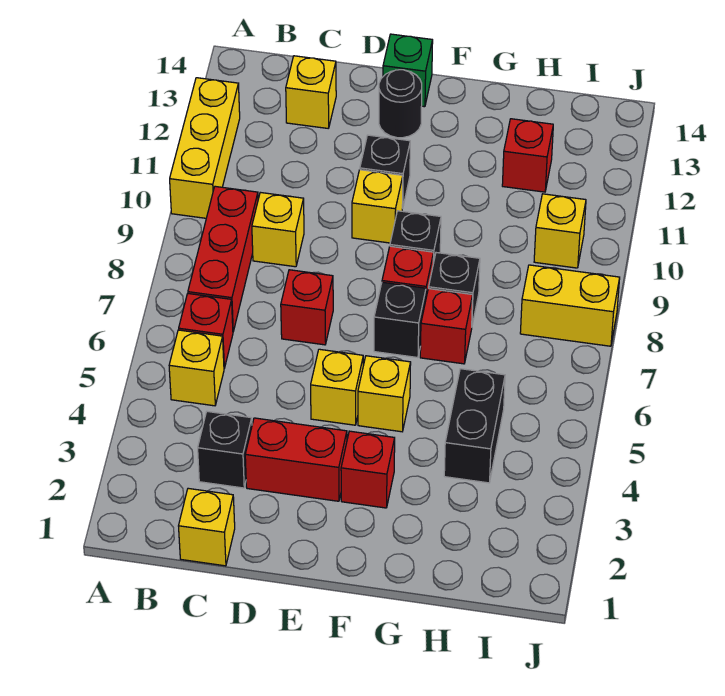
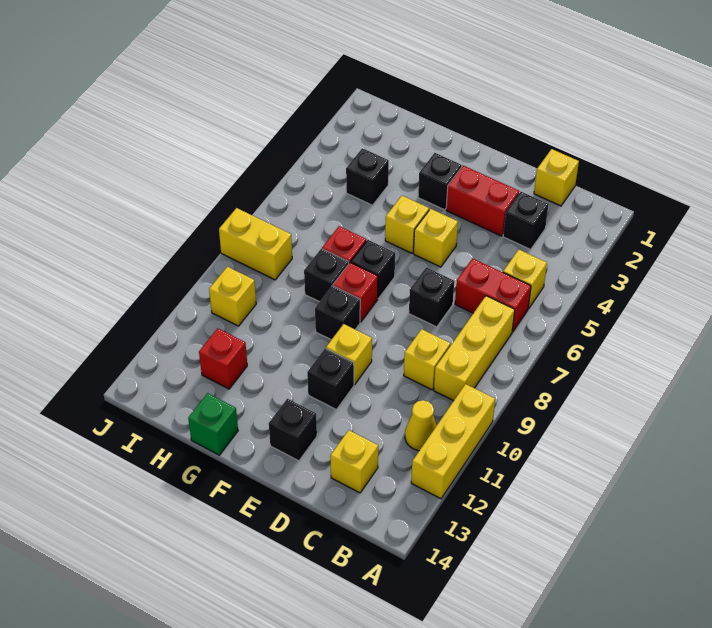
red 1x1 brick [179,294,233,368] -> red 1x2 brick [455,258,531,332]
red 1x3 brick [188,186,258,331] -> yellow 1x3 brick [434,296,515,401]
none -> yellow 1x1 cone [405,400,437,451]
red 1x1 brick [281,270,333,345] -> black 1x1 brick [409,267,454,327]
black 1x1 round brick [379,70,422,138] -> black 1x1 brick [269,399,317,461]
green 1x1 brick [383,34,433,107] -> green 1x1 brick moved to [188,393,238,455]
red 1x1 brick [341,431,395,508] -> black 1x1 brick [418,153,462,210]
black 1x2 brick [444,369,505,483] -> black 1x1 brick [346,148,389,205]

